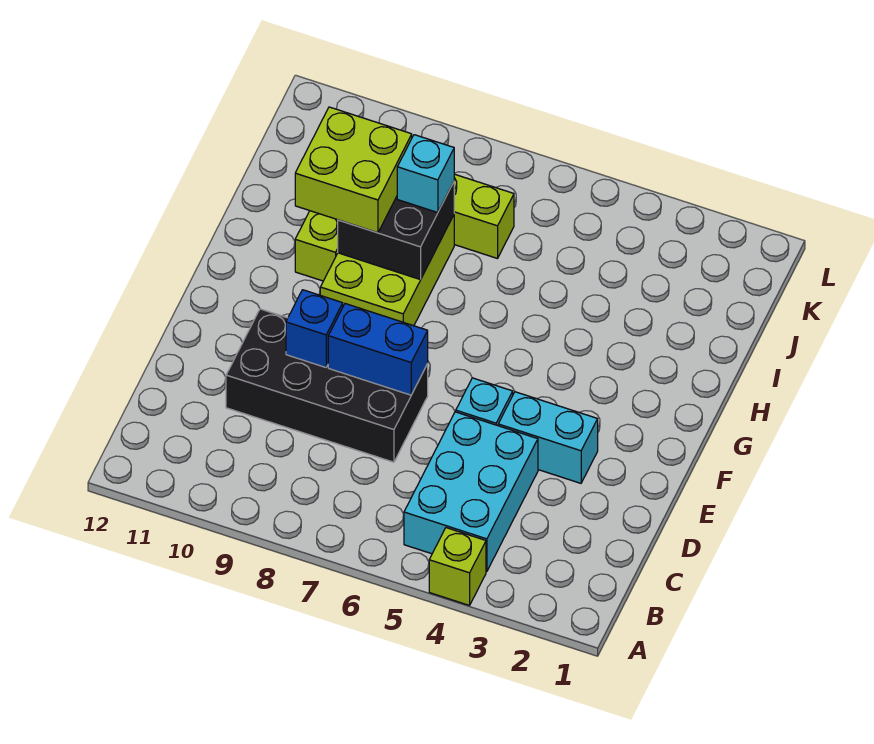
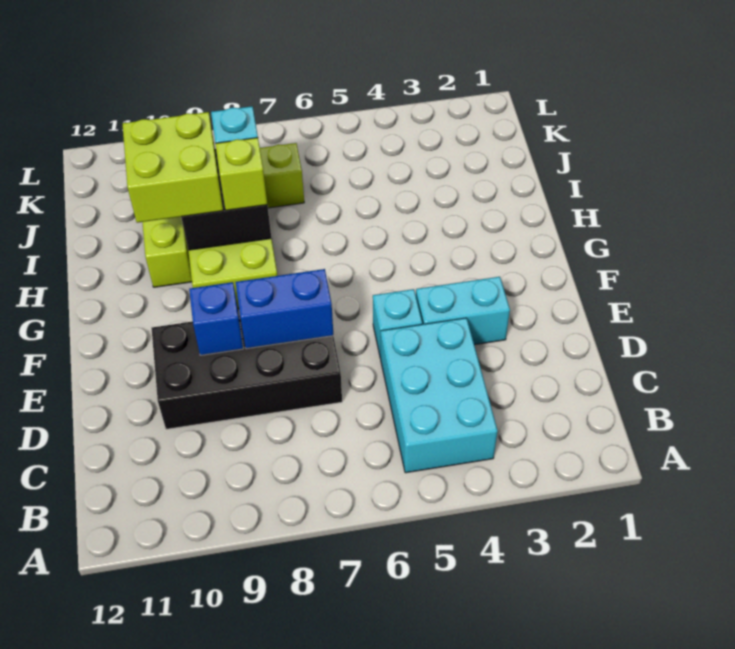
lime 1x1 brick [429,528,486,605] -> lime 1x1 brick moved to [215,138,267,210]

